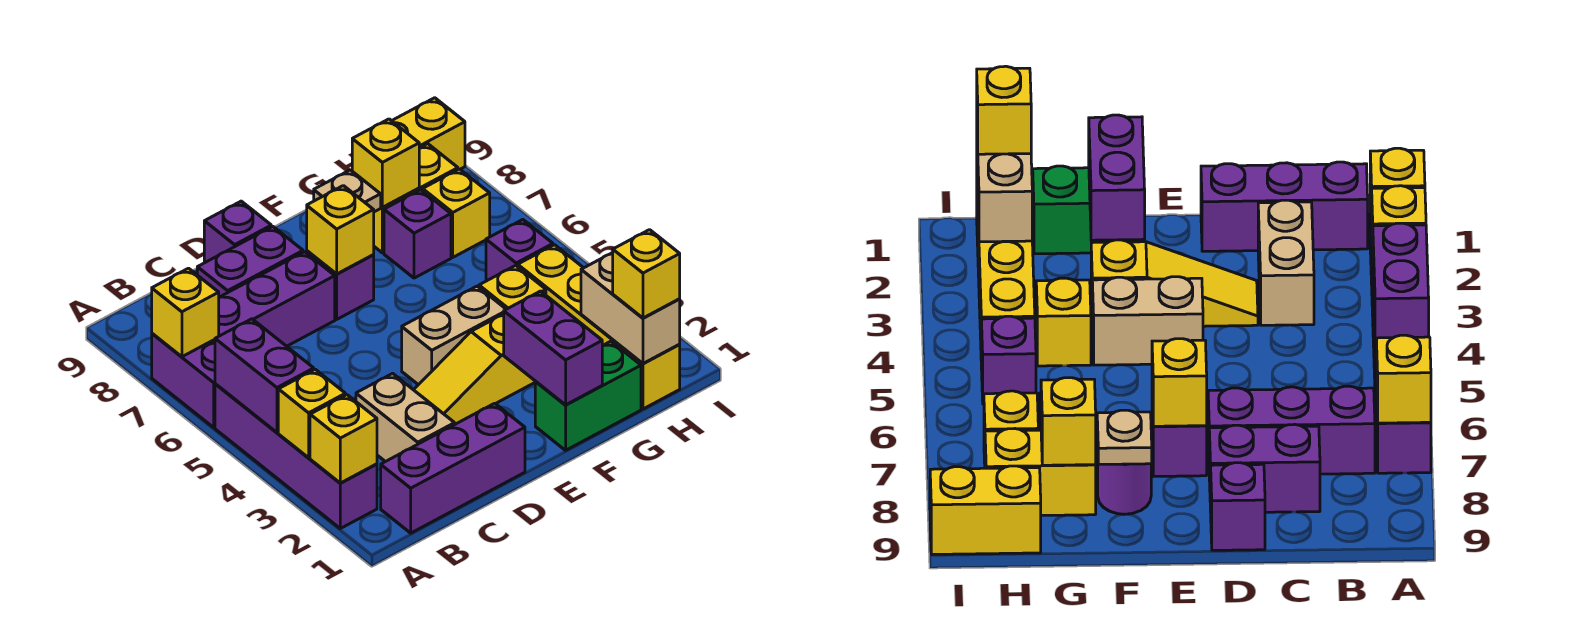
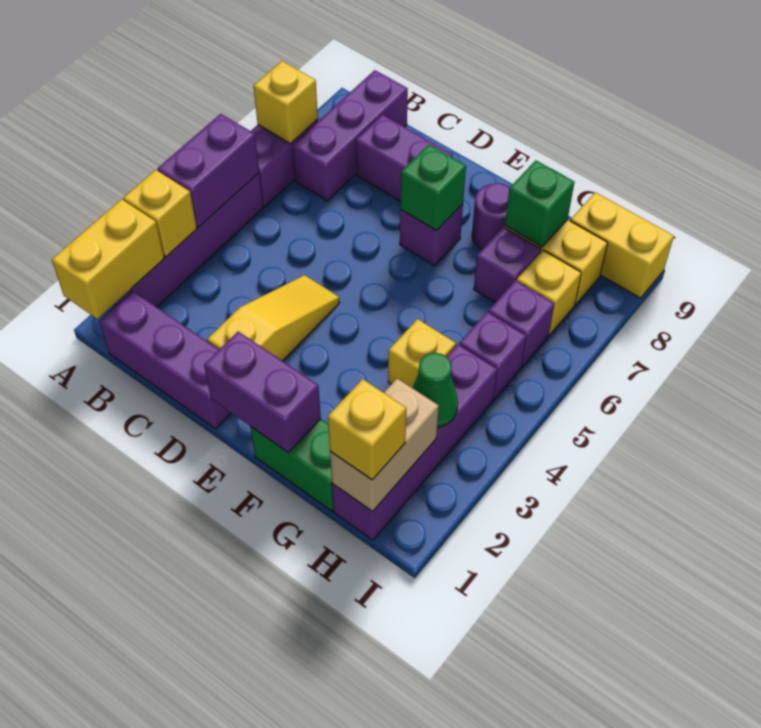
yellow 1x1 brick [310,395,377,483] -> yellow 1x2 brick [52,199,164,319]
purple 1x3 brick [219,252,335,346] -> purple 1x3 brick turned to [292,70,408,201]
tan 1x2 brick [356,373,455,462] -> none
yellow 1x3 slope [414,314,536,424] -> yellow 1x3 slope turned to [207,275,340,361]
purple 1x1 brick [204,201,271,263] -> purple 1x1 brick moved to [488,281,554,367]
tan 1x2 brick [402,286,506,385] -> none
yellow 1x1 brick [307,186,374,274] -> green 1x1 brick [400,145,466,231]
purple 1x2 brick [504,291,602,405] -> purple 1x2 brick turned to [204,331,321,453]
tan 1x1 plate [314,170,381,212] -> none
yellow 1x1 brick [352,119,419,207] -> green 1x1 brick [505,161,574,247]
yellow 1x4 brick [518,245,680,409] -> purple 1x4 brick [332,345,497,540]
none -> green 1x1 cone [412,353,458,427]

